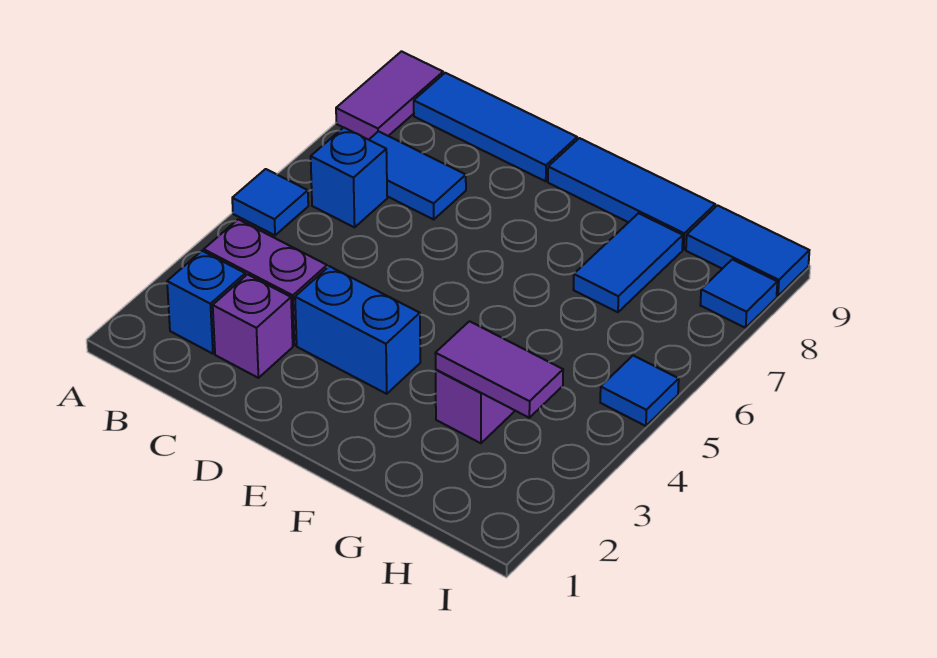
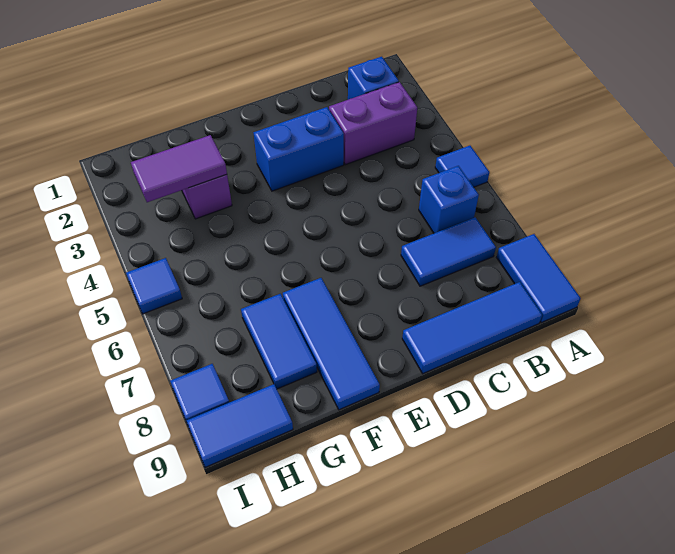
purple 1x2 tile [336,51,443,140] -> blue 1x2 tile [497,234,581,323]
purple 1x1 brick [213,275,293,378] -> none
blue 1x3 tile [548,138,715,249] -> blue 1x3 tile turned to [283,278,380,410]

